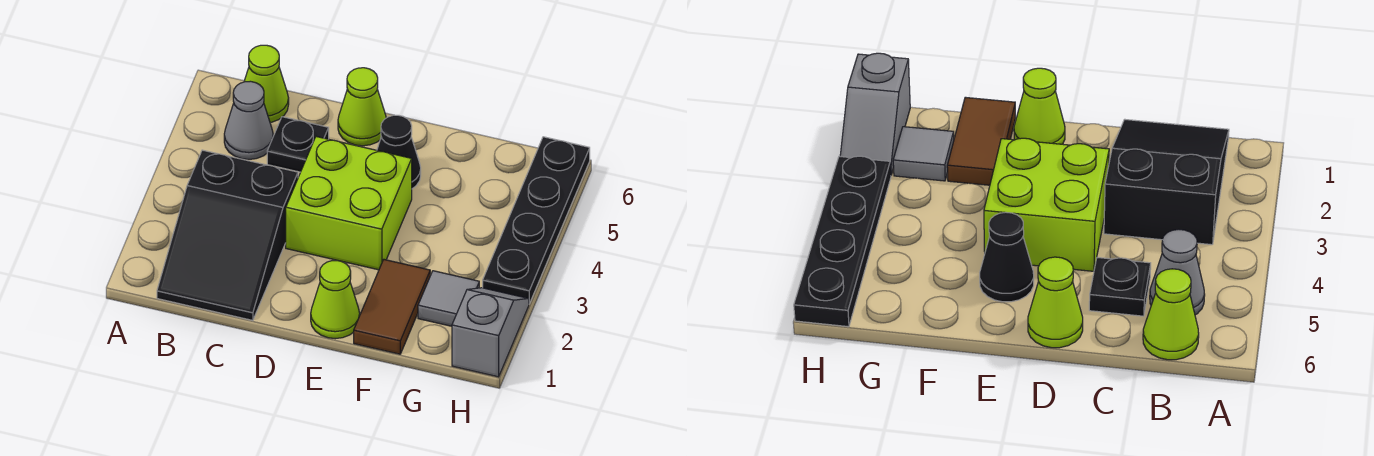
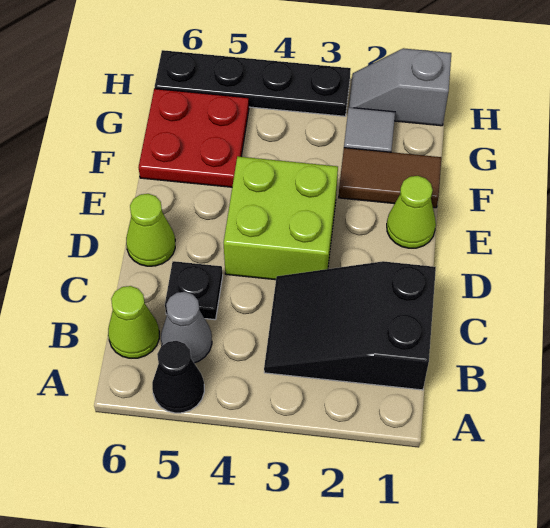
black 2x3 slope [157,150,298,320] -> black 2x3 slope turned to [264,261,436,390]
black 1x1 cone [377,115,421,189] -> black 1x1 cone moved to [152,341,204,413]
none -> red 2x2 plate [139,89,249,187]

